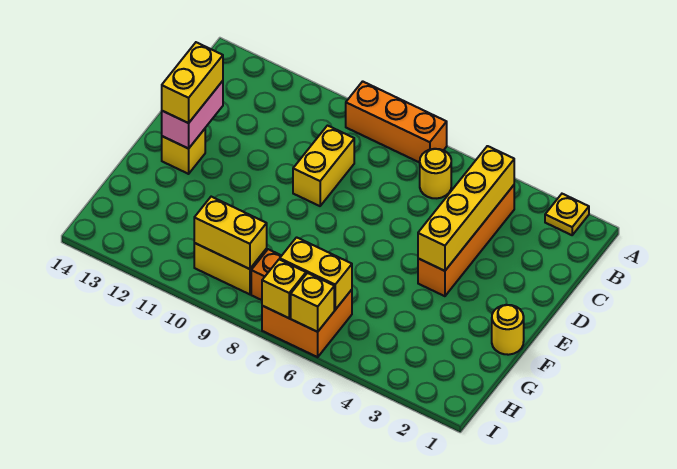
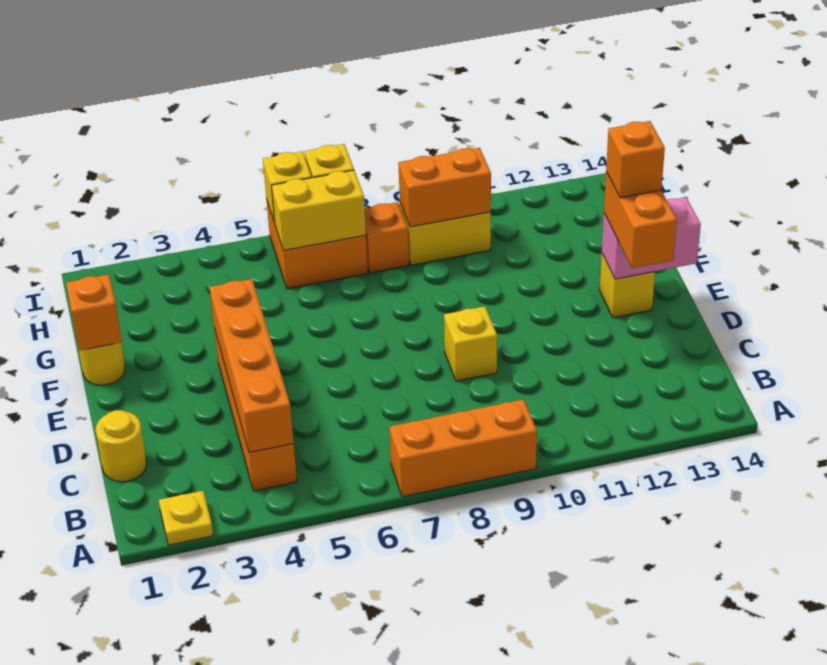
yellow 1x4 brick [418,146,514,271] -> orange 1x4 brick [209,279,294,453]
yellow 1x1 round brick [420,149,451,198] -> yellow 1x1 round brick moved to [96,410,147,482]
yellow 1x2 brick [293,126,354,206] -> yellow 1x1 brick [444,306,497,381]
pink 1x2 brick [162,81,223,149] -> pink 1x2 brick turned to [602,197,701,279]
yellow 1x2 brick [162,42,223,123] -> orange 1x2 brick [604,172,677,268]
none -> orange 1x1 brick [606,121,665,198]
none -> orange 1x1 brick [66,274,122,350]
yellow 1x2 brick [194,197,267,269] -> orange 1x2 brick [398,148,491,227]

